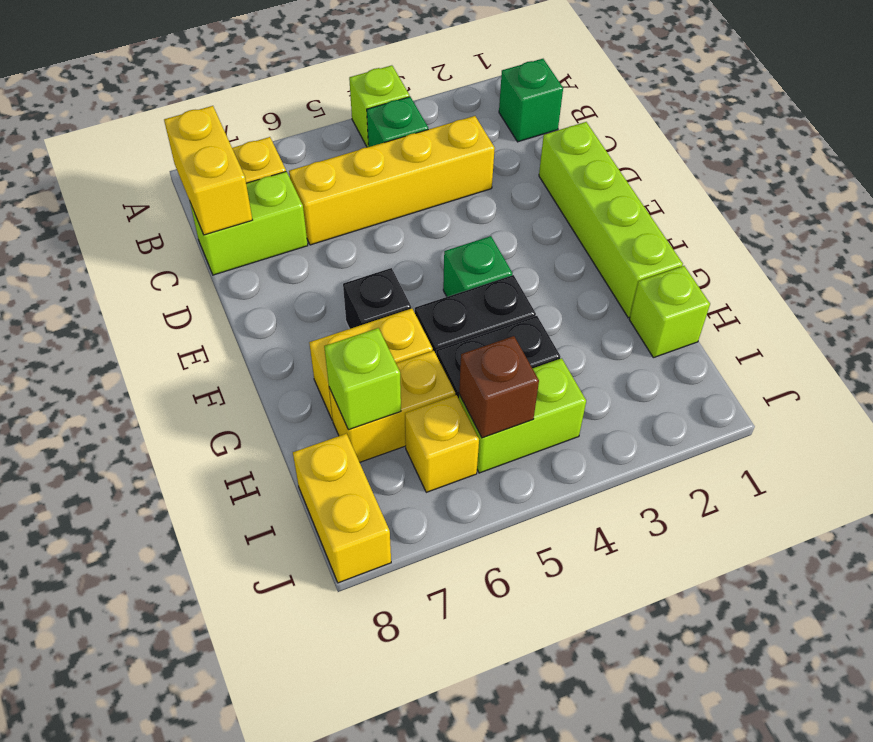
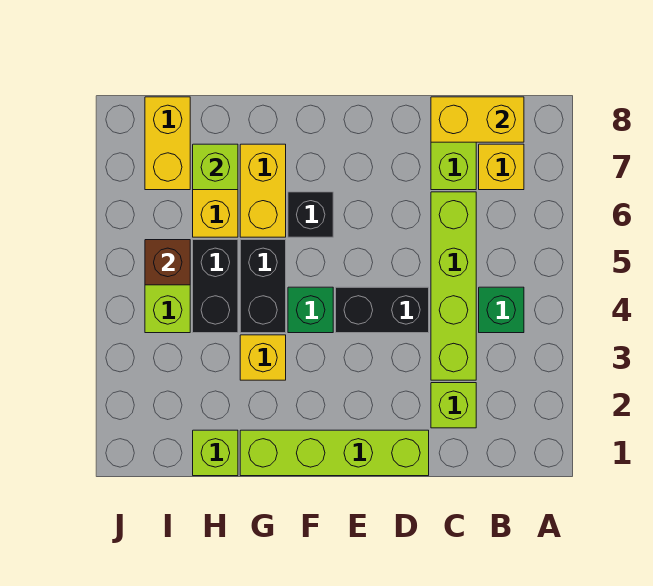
lime 1x1 brick [349,65,410,147] -> lime 1x1 brick moved to [431,383,476,428]
green 1x1 brick [499,59,563,142] -> none
yellow 1x4 brick [289,116,495,245] -> lime 1x4 brick [431,192,476,380]
none -> black 1x2 brick [336,287,429,333]
yellow 1x1 brick [405,395,479,492] -> yellow 1x1 brick moved to [240,335,286,380]
yellow 1x2 brick [293,434,391,583] -> yellow 1x2 brick turned to [145,97,190,190]

